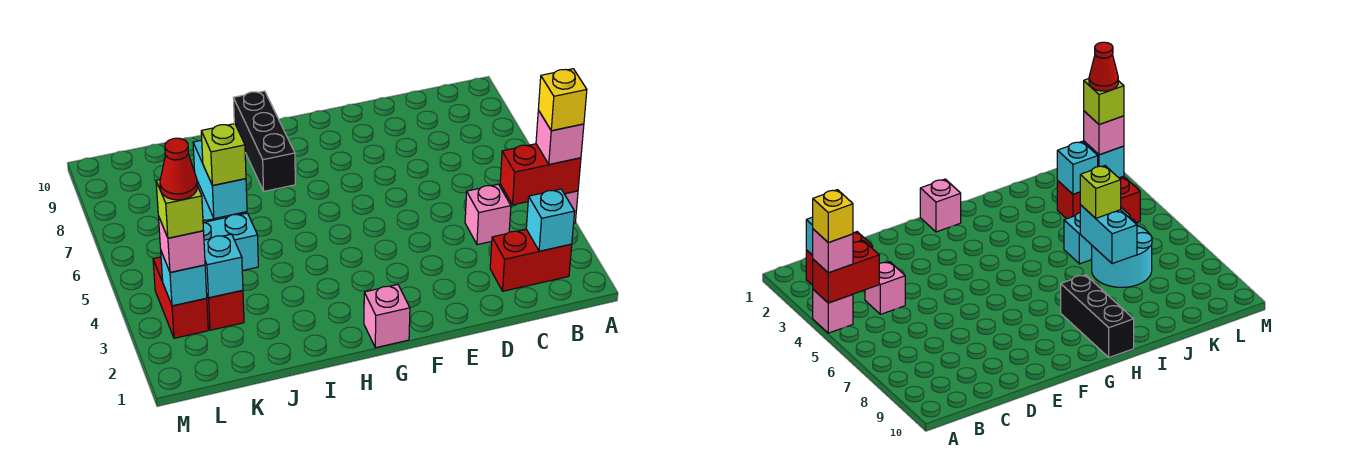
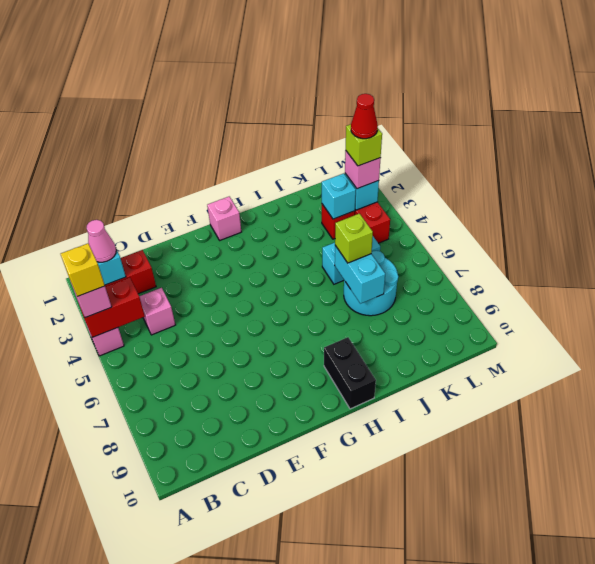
none -> pink 1x1 cone [87,220,116,262]
black 1x3 brick [233,91,295,191] -> black 1x2 brick [324,337,376,409]

